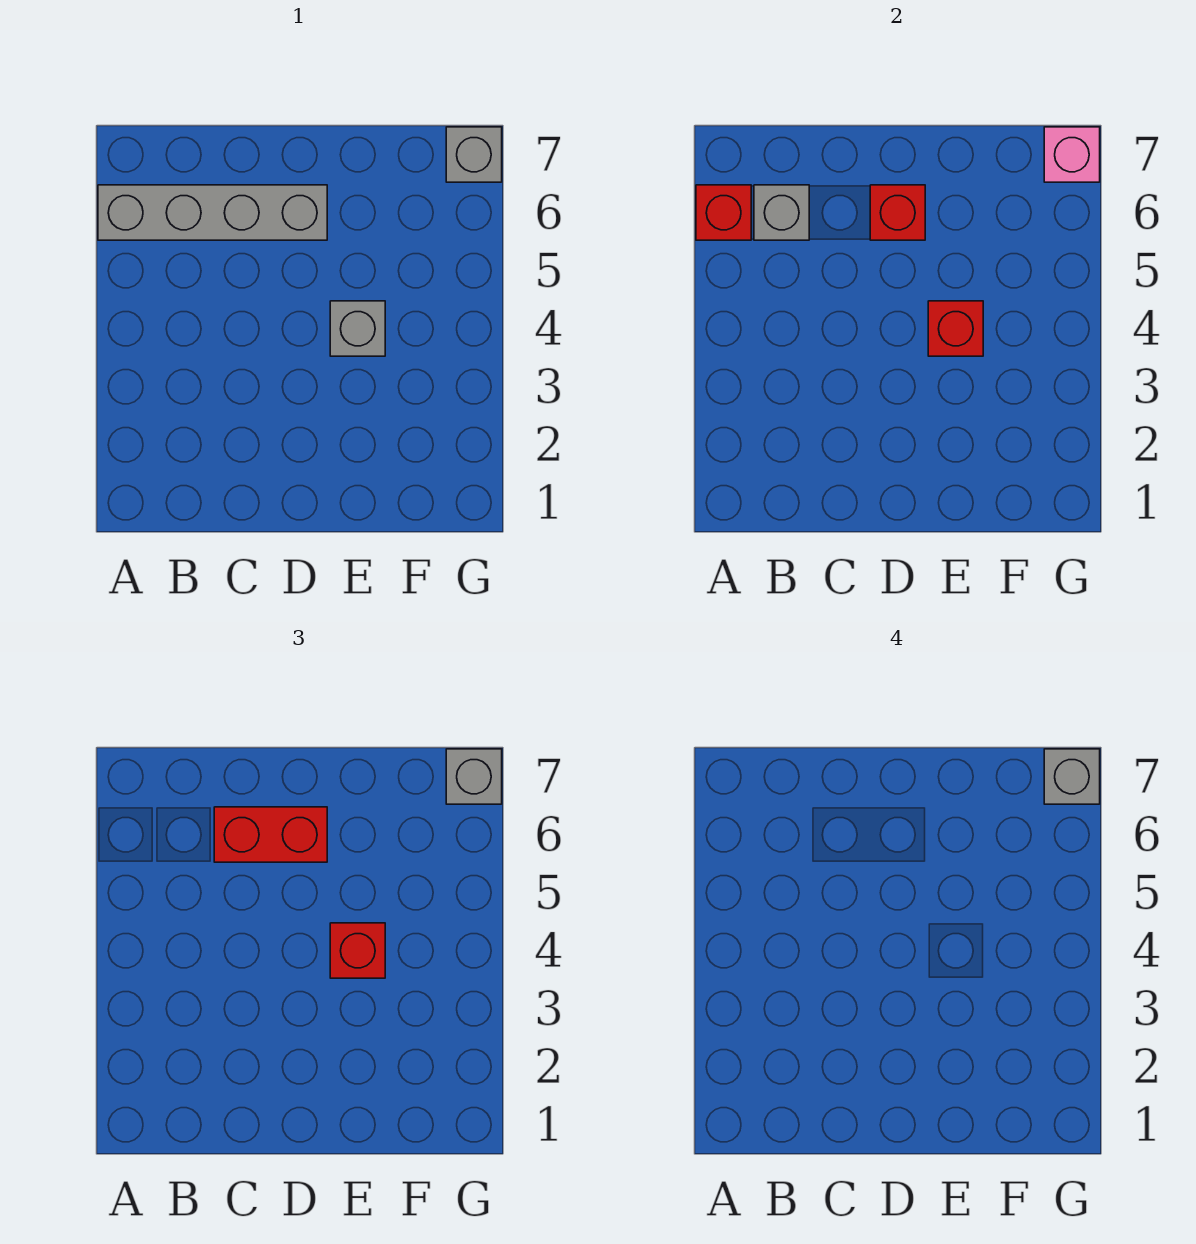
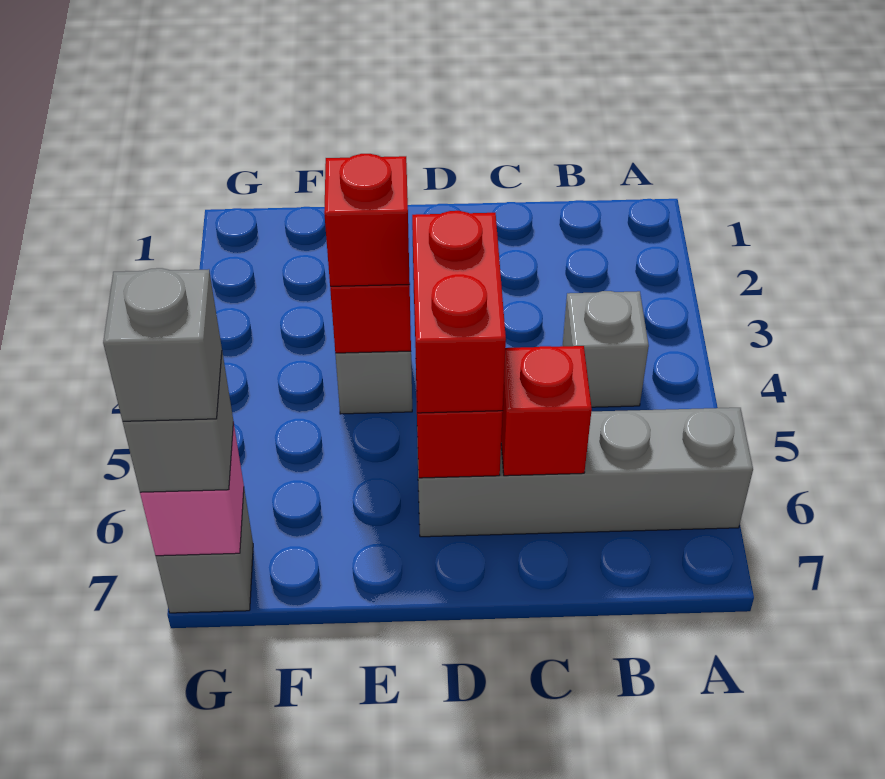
red 1x1 brick [696,185,751,240] -> red 1x1 brick moved to [501,346,592,476]
grey 1x1 brick [754,185,809,240] -> grey 1x1 brick moved to [562,291,649,407]
red 1x2 brick [214,807,327,862] -> red 1x2 brick turned to [412,211,506,413]

